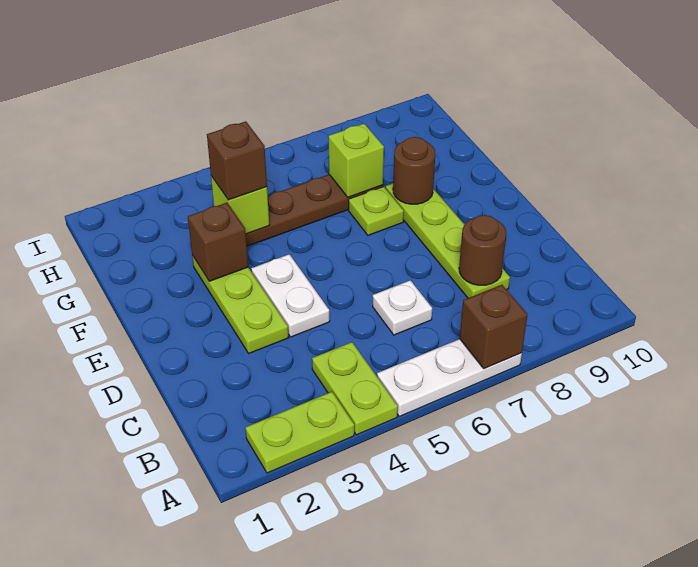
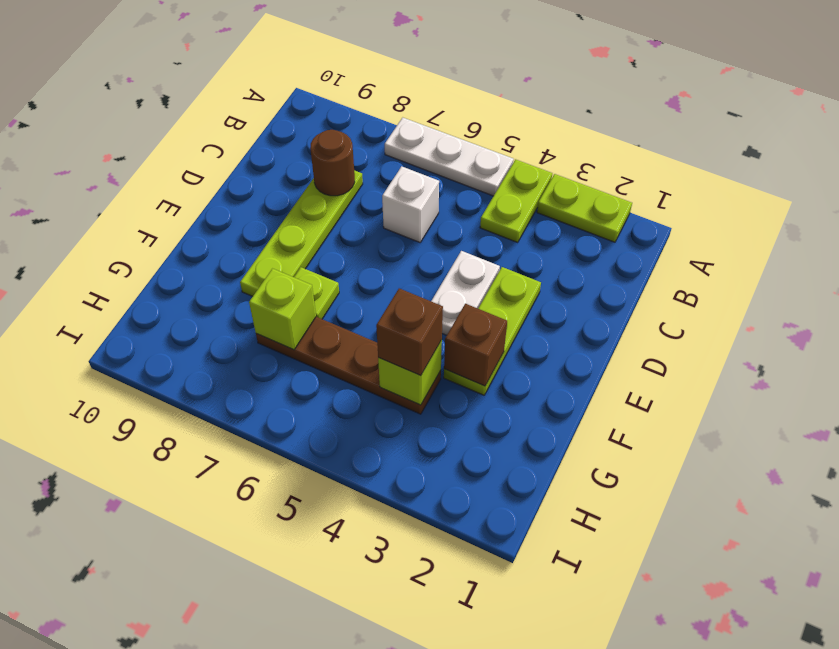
brown 1x1 brick [460,285,528,369] -> none
white 1x1 plate [373,280,432,335] -> white 1x1 brick [382,166,439,242]
brown 1x1 round brick [393,137,435,204] -> none

